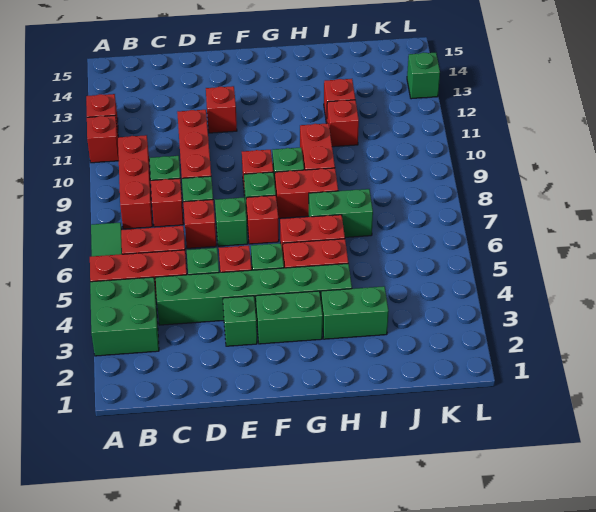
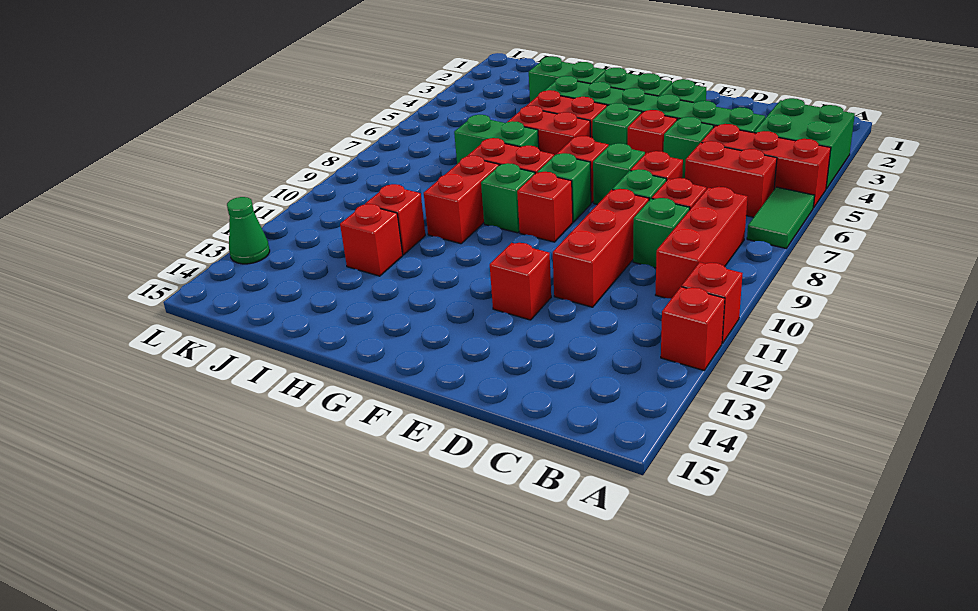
green 1x1 brick [407,52,440,99] -> green 1x1 cone [227,197,270,264]

